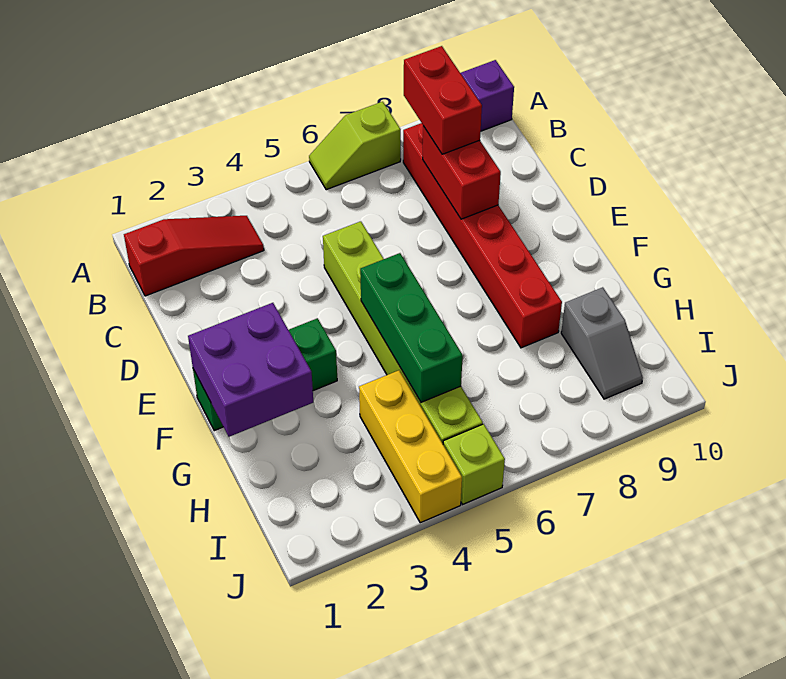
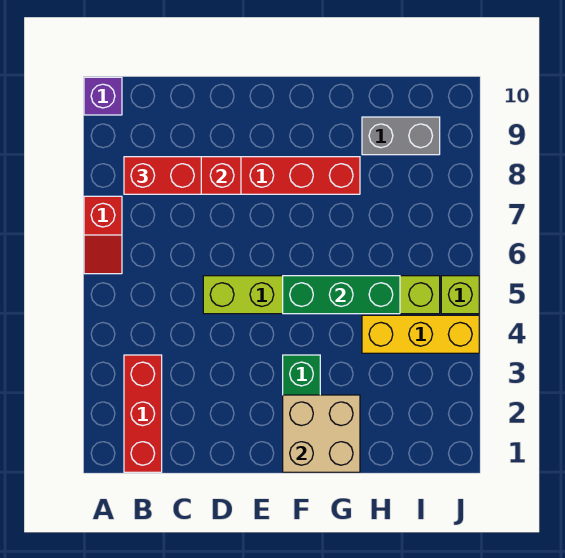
lime 1x2 slope [309,102,401,190] -> red 1x2 slope [84,196,122,274]
red 1x3 slope [124,216,264,296] -> red 1x3 brick [124,355,162,472]
purple 2x2 brick [188,303,313,437] -> tan 2x2 brick [283,395,360,472]
grey 1x2 slope [561,287,643,399] -> grey 1x2 brick [362,117,440,155]

